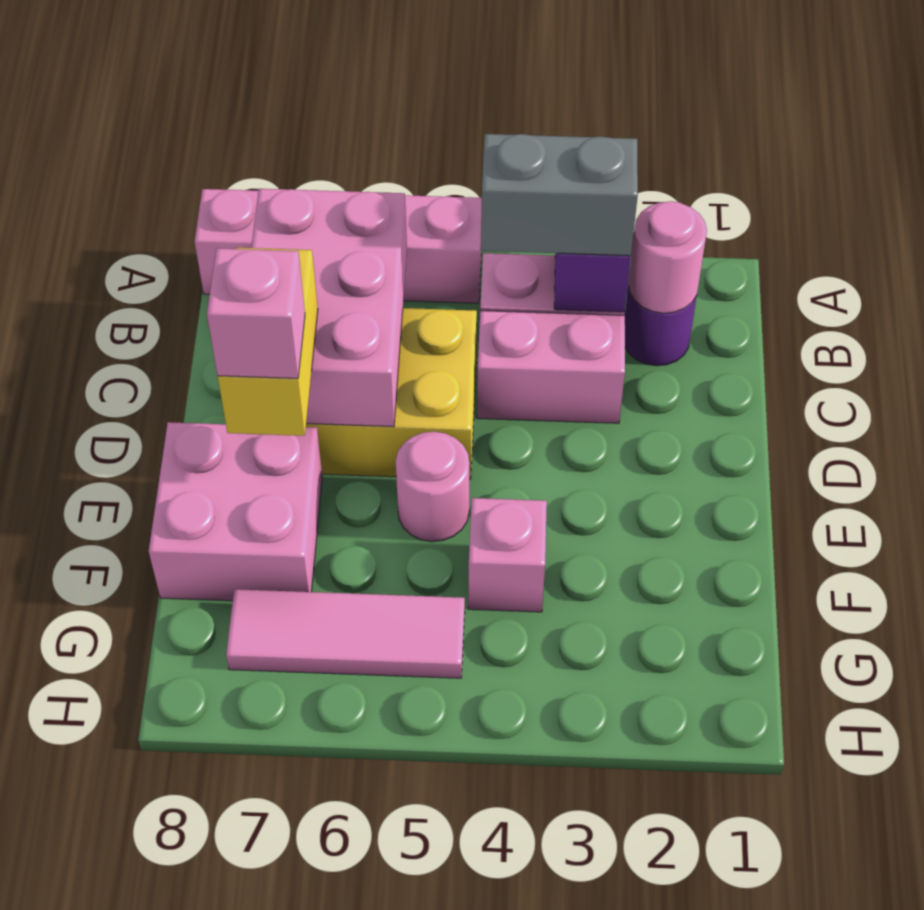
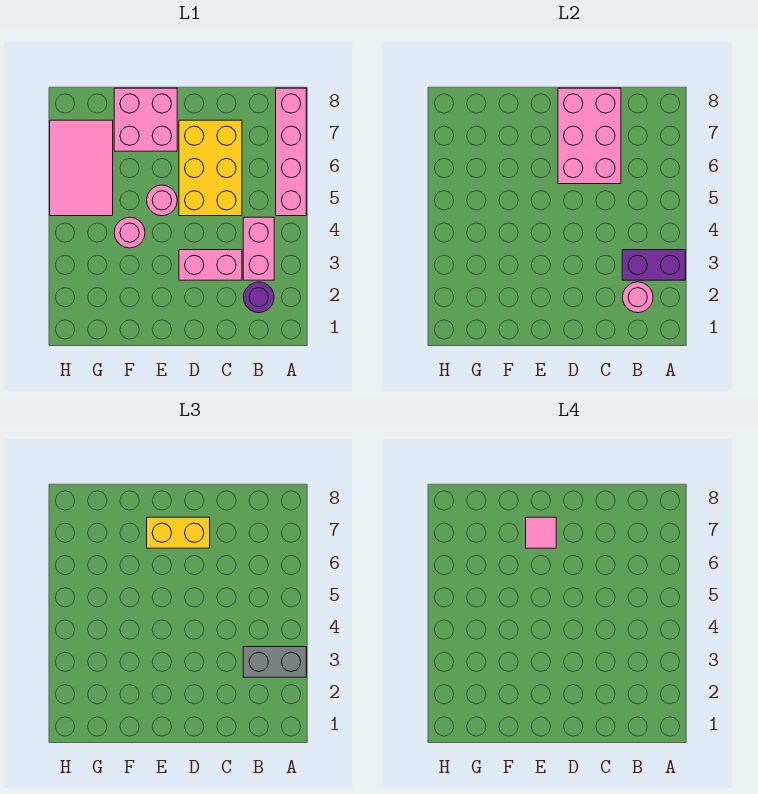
grey 1x2 brick [481,134,638,256] -> grey 1x2 brick turned to [243,647,306,677]
pink 2x3 brick [251,189,407,427] -> pink 2x3 brick turned to [558,88,621,184]
pink 1x2 brick [477,311,625,423] -> pink 1x2 brick turned to [179,250,242,280]
pink 1x1 brick [207,248,305,378] -> pink 1x1 tile [526,517,556,548]
pink 1x1 brick [468,498,547,612] -> pink 1x1 round brick [114,217,145,248]
pink 1x3 tile [226,589,465,678] -> pink 2x3 tile [50,120,113,216]

